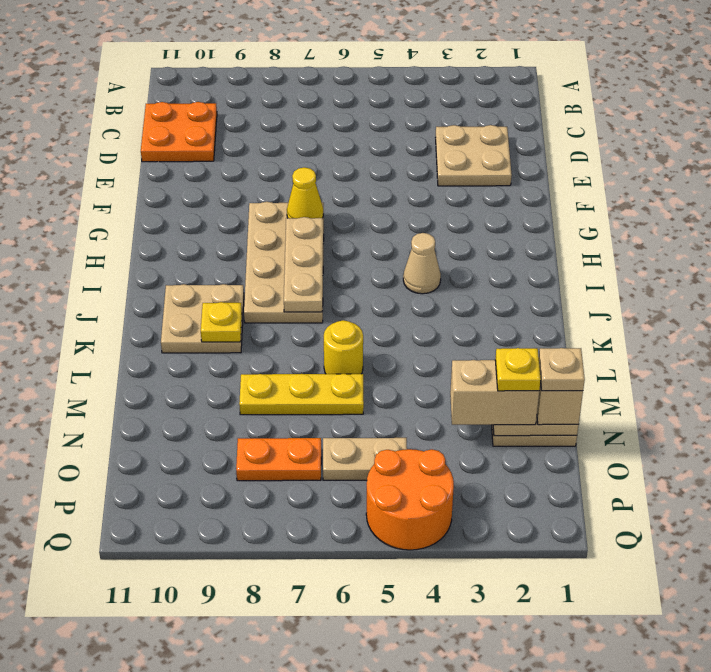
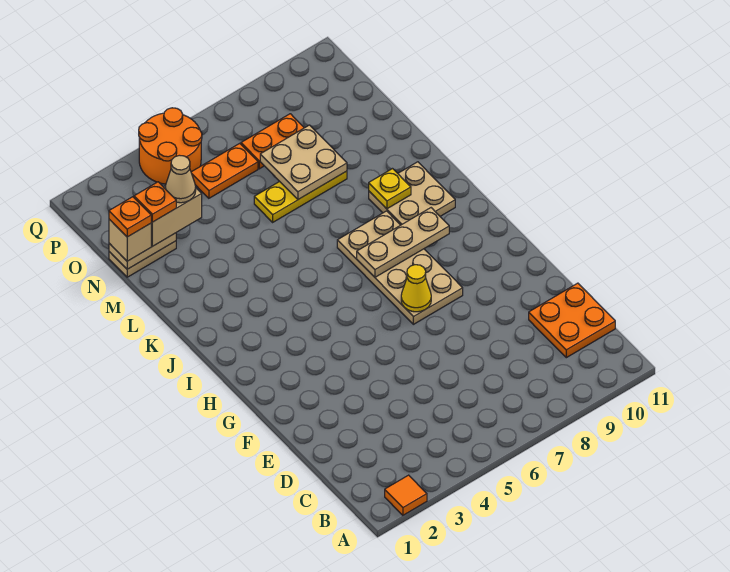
none -> orange 1x1 tile [385,475,427,515]
tan 2x2 plate [436,125,512,186] -> tan 2x2 plate moved to [260,125,347,200]
tan 1x3 plate [284,217,323,312] -> tan 1x3 plate turned to [357,208,449,277]
tan 1x1 cone [403,233,441,294] -> tan 1x1 cone moved to [165,155,196,203]
yellow 1x1 round brick [324,320,363,374] -> none
tan 1x1 plate [539,348,585,391] -> orange 1x1 plate [109,197,151,237]
yellow 1x1 plate [495,348,541,391] -> orange 1x1 plate [134,182,176,222]
tan 1x2 plate [323,438,407,480] -> orange 1x2 plate [191,143,258,198]

